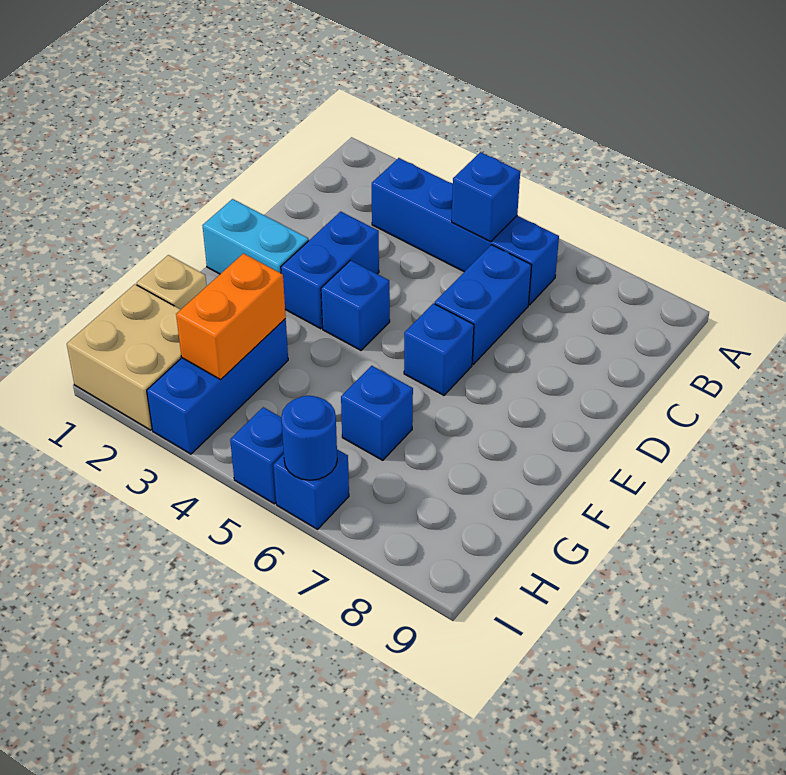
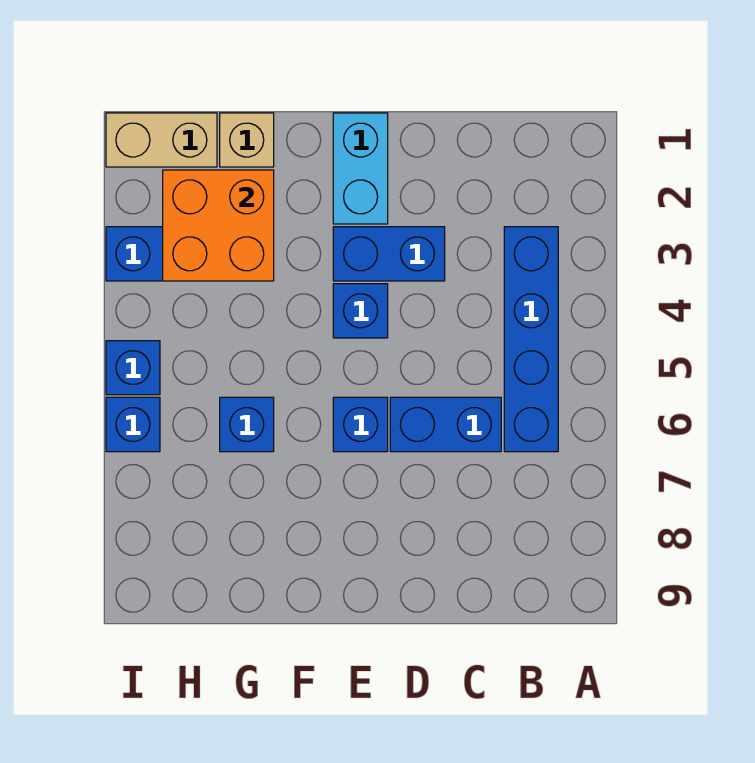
blue 1x1 brick [452,152,520,242] -> none
orange 1x2 brick [176,254,286,380] -> orange 2x2 brick [163,170,274,281]
tan 2x2 brick [67,284,182,430] -> tan 1x2 brick [106,113,217,167]
blue 1x1 round brick [281,396,337,480] -> none

